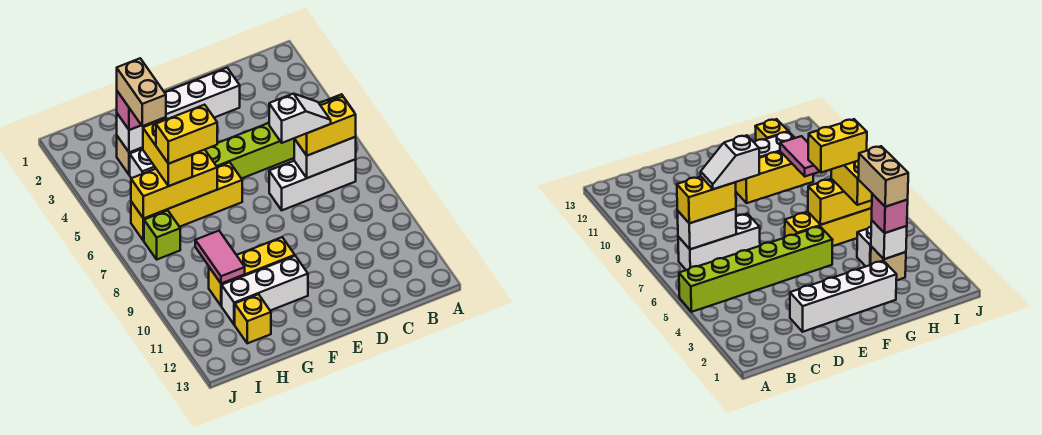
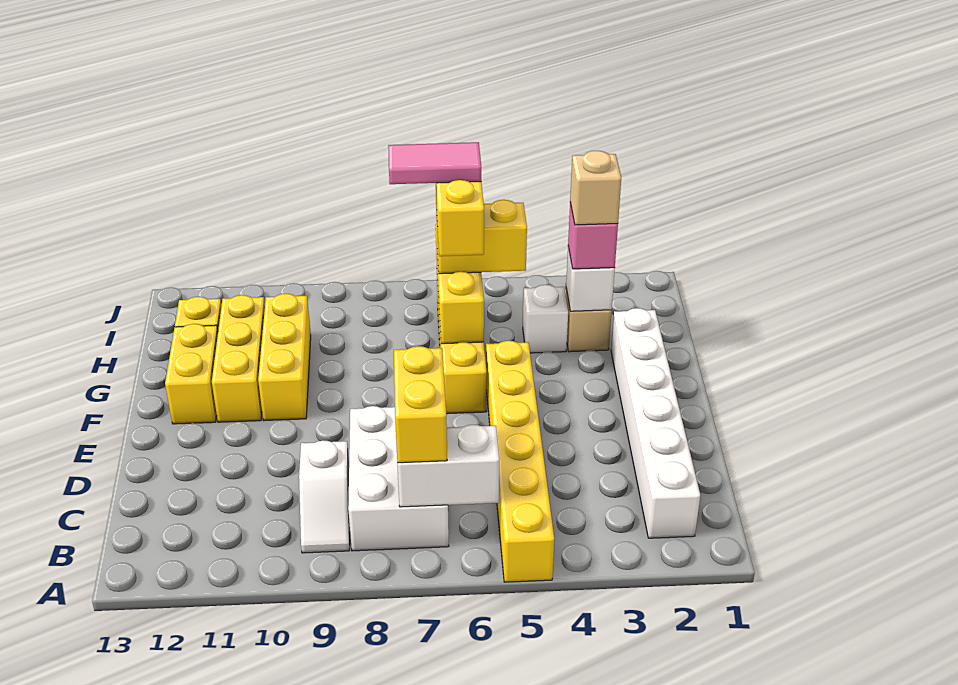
lime 1x6 brick [205,94,354,179] -> yellow 1x6 brick [486,341,554,582]
white 1x3 brick [269,159,356,210] -> white 2x3 brick [348,406,449,551]
white 1x2 brick [294,137,356,178] -> white 1x2 brick turned to [397,425,499,507]
white 1x2 slope [269,94,331,143] -> white 1x2 slope moved to [299,440,350,553]
white 1x4 brick [153,68,240,123] -> white 1x6 brick [611,308,700,538]
white 1x3 brick [222,256,308,325] -> yellow 1x3 brick [212,295,265,422]
none -> yellow 1x2 brick [165,324,218,424]
tan 1x2 brick [117,58,166,126] -> tan 1x1 brick [570,151,621,225]
pink 1x2 tile [195,231,245,284] -> pink 1x2 tile moved to [388,142,481,184]
lime 1x1 brick [144,211,180,259] -> none

